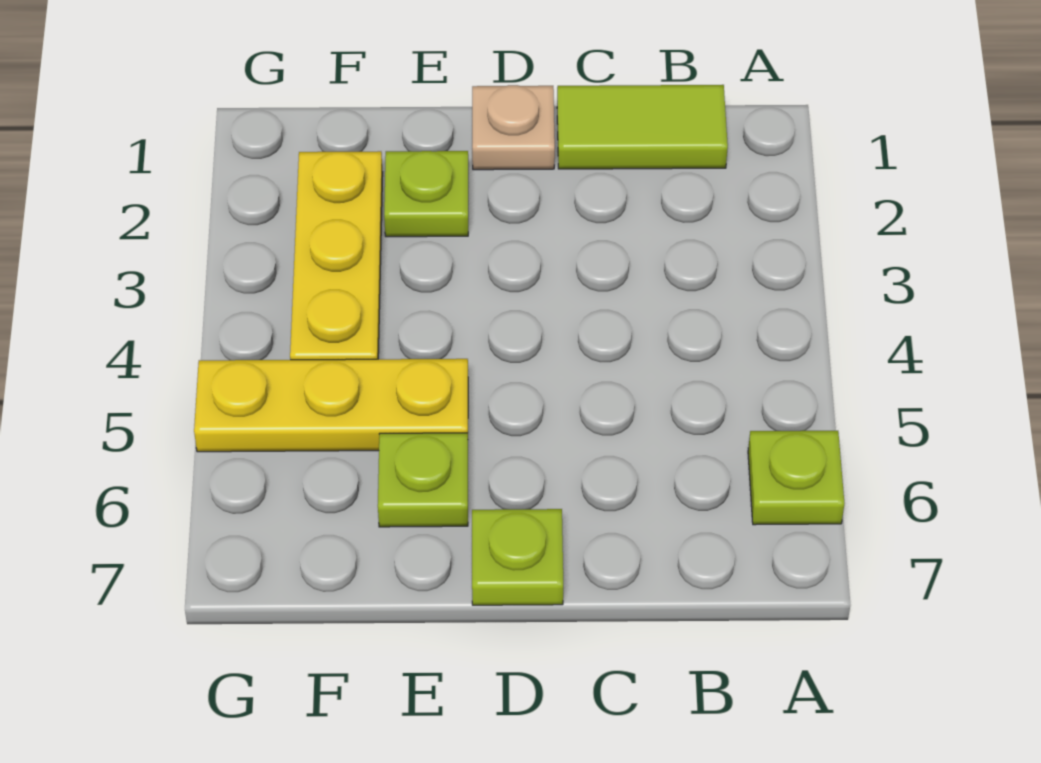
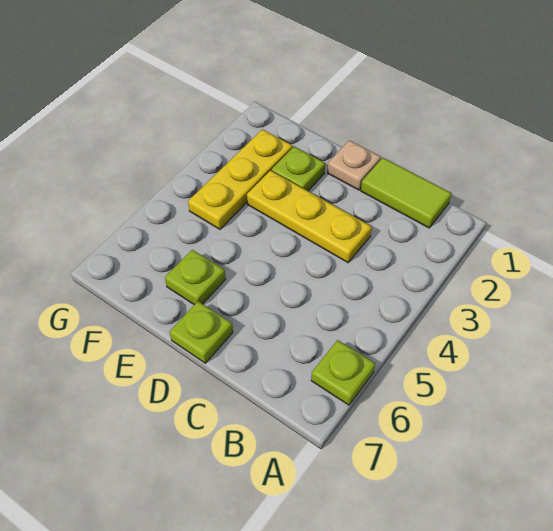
yellow 1x3 plate [194,359,468,452] -> yellow 1x3 plate moved to [247,171,372,263]

